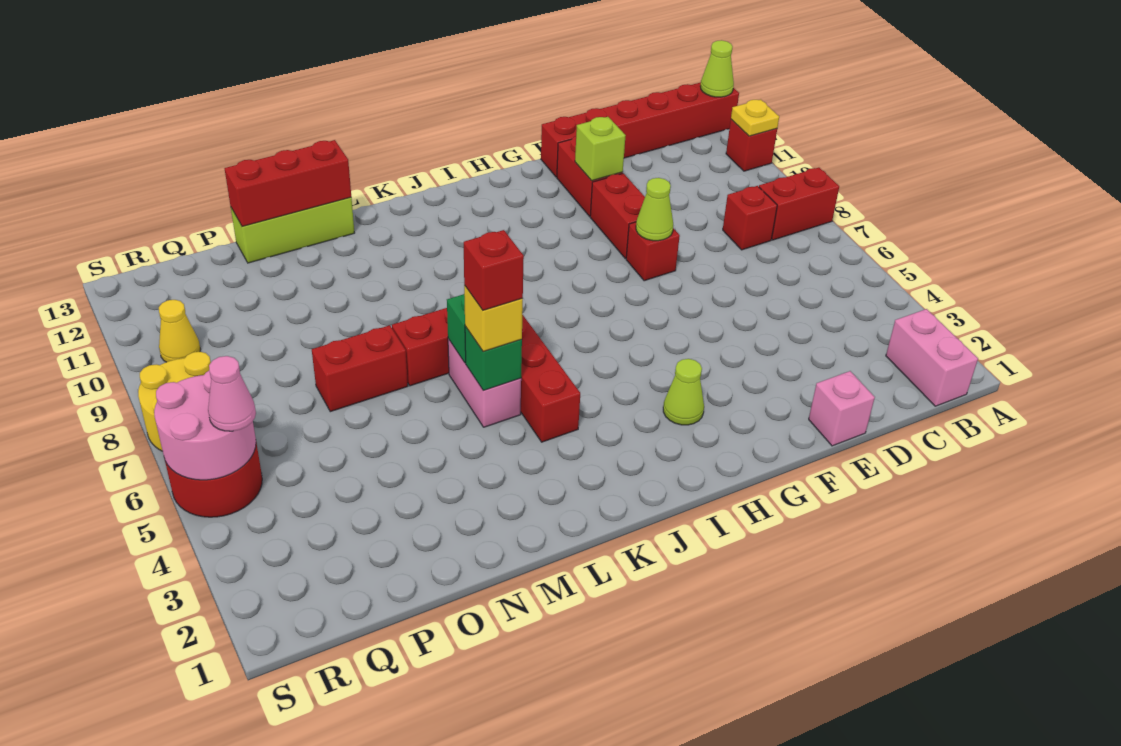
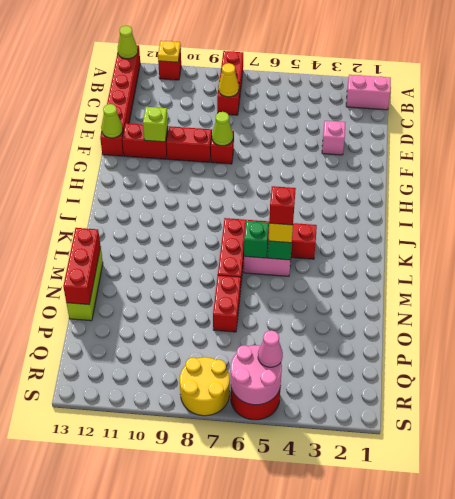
pink 1x1 brick [809,371,875,446] -> pink 1x1 brick moved to [322,121,346,155]
lime 1x1 cone [663,359,704,425] -> lime 1x1 cone moved to [101,104,123,138]
yellow 1x1 cone [159,300,201,362] -> yellow 1x1 cone moved to [218,63,239,97]

